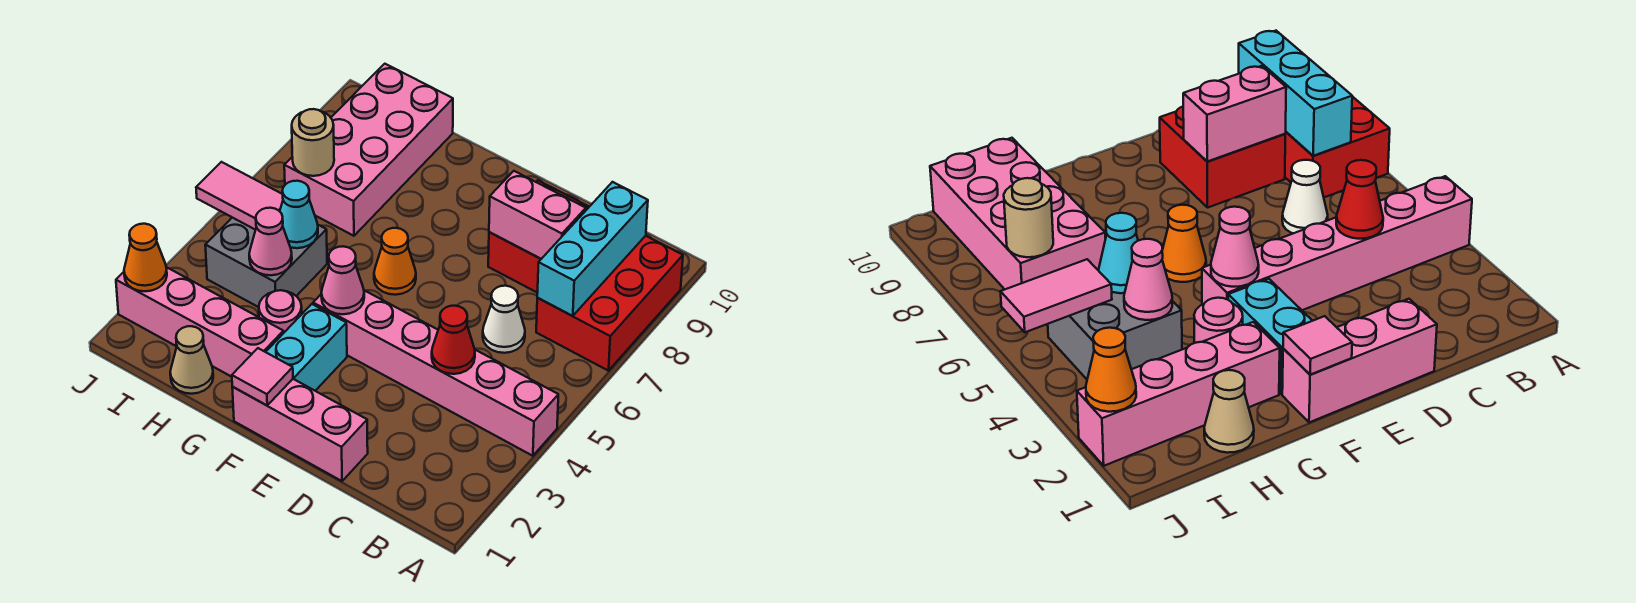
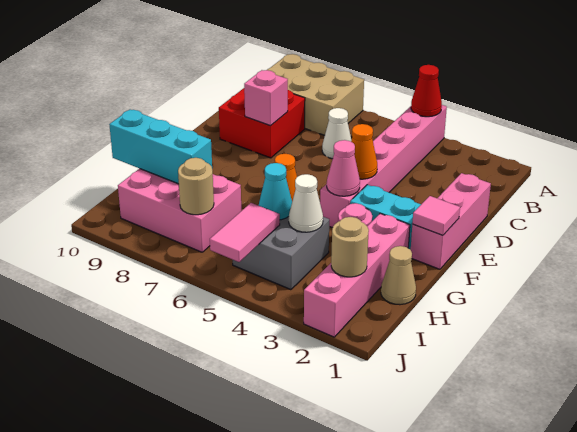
red 2x3 brick [536,236,683,371] -> tan 2x3 brick [267,54,364,135]
cyan 1x3 brick [537,182,648,316] -> cyan 1x3 brick moved to [109,110,212,184]
red 1x1 cone [432,306,475,374] -> red 1x1 cone moved to [411,65,442,117]
pink 1x2 brick [489,171,586,259] -> pink 1x1 brick [244,70,288,126]
pink 1x1 cone [249,208,292,275] -> white 1x1 cone [289,174,323,232]
pink 2x4 brick [284,64,453,236] -> pink 2x3 brick [118,169,241,252]
none -> tan 1x1 round brick [331,217,369,277]
orange 1x1 cone [124,224,167,291] -> orange 1x1 cone moved to [351,124,377,179]

